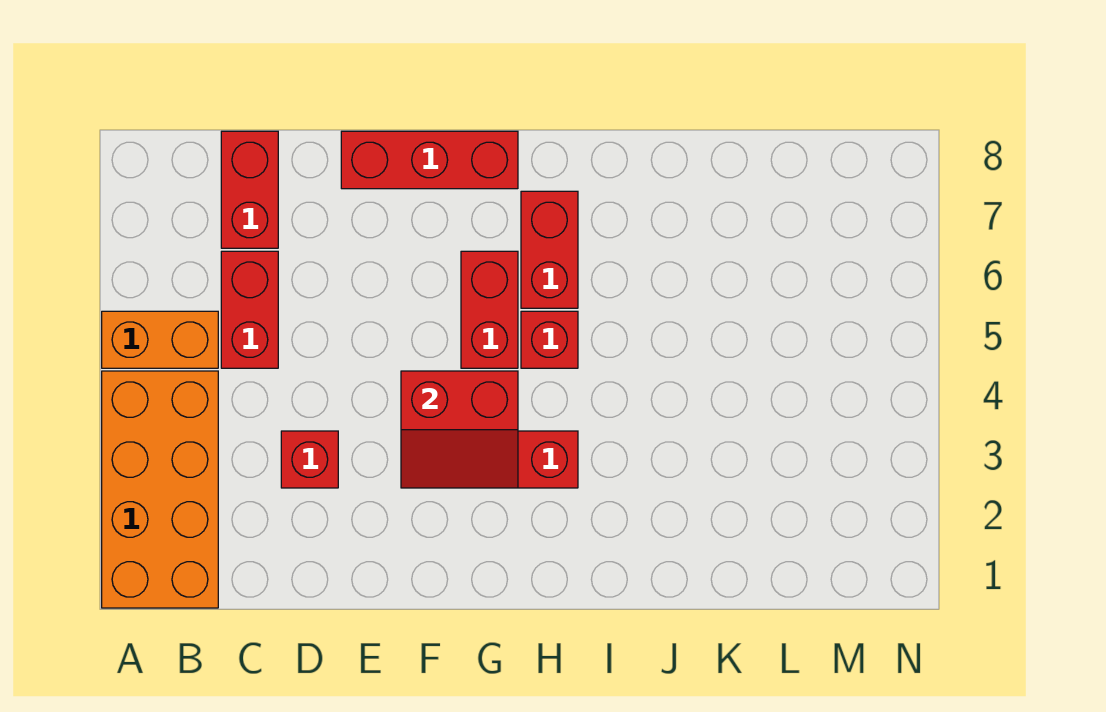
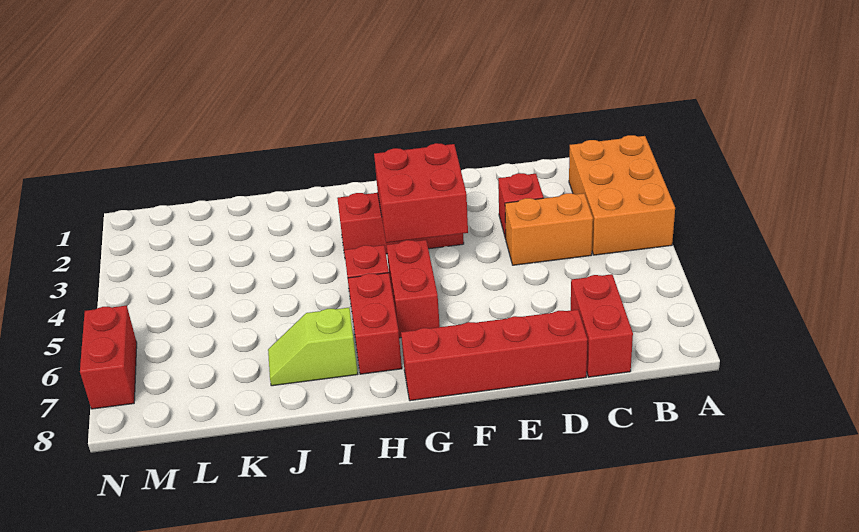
orange 2x4 brick [102,371,218,608] -> orange 2x3 brick [569,135,675,255]
orange 1x2 brick [102,311,218,368] -> orange 1x2 brick moved to [505,193,593,265]
red 1x2 brick [221,251,278,368] -> red 1x2 brick moved to [80,306,137,409]
red 1x3 brick [341,131,518,189] -> red 1x4 brick [401,310,588,401]
red 2x2 slope [401,371,518,488] -> red 2x2 brick [374,143,468,243]
none -> lime 1x2 slope [268,308,358,386]

